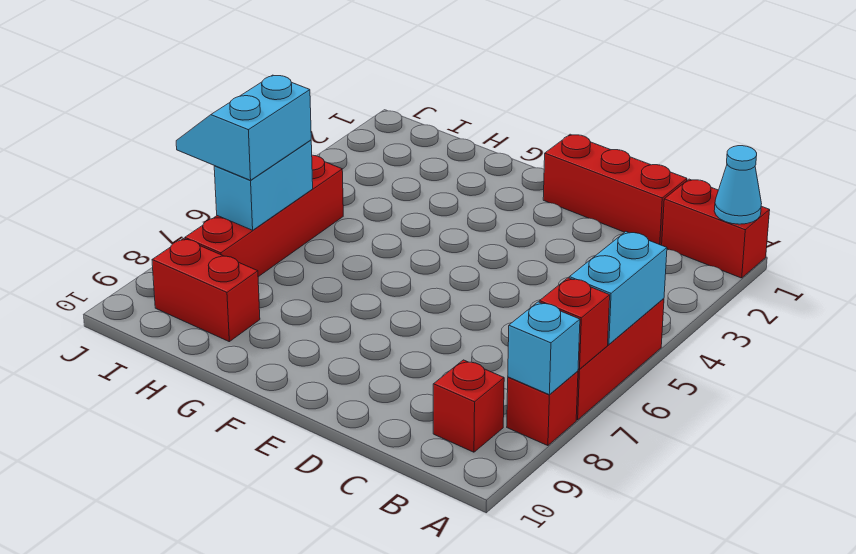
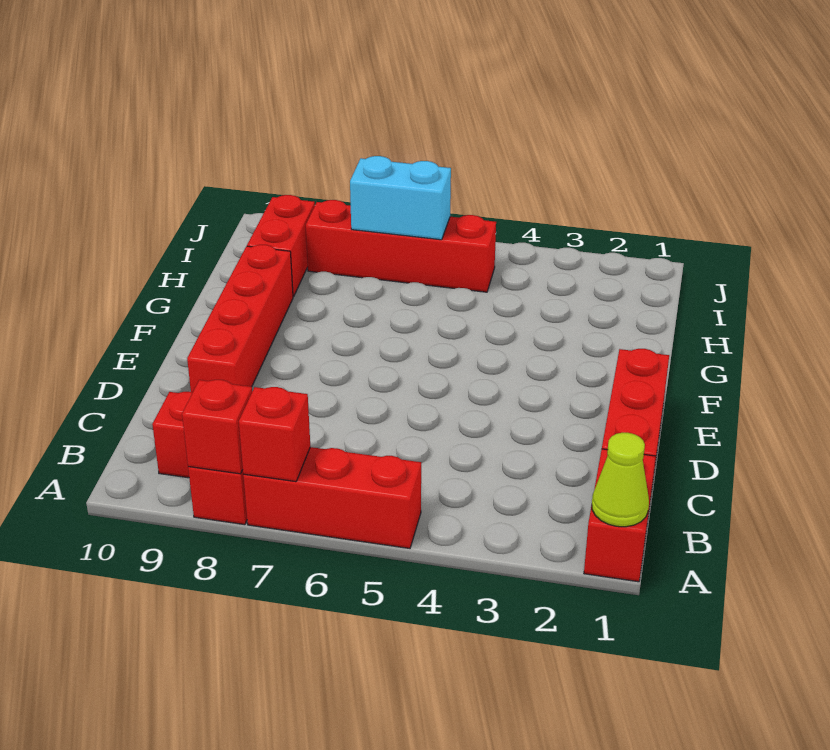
cyan 1x1 cone [714,146,762,224] -> lime 1x1 cone [592,433,649,527]
cyan 1x2 brick [569,232,667,344] -> none
cyan 1x1 brick [508,302,580,395] -> red 1x1 brick [182,380,252,474]
none -> red 1x4 brick [187,245,293,392]
cyan 2x2 slope [176,75,311,180] -> none

